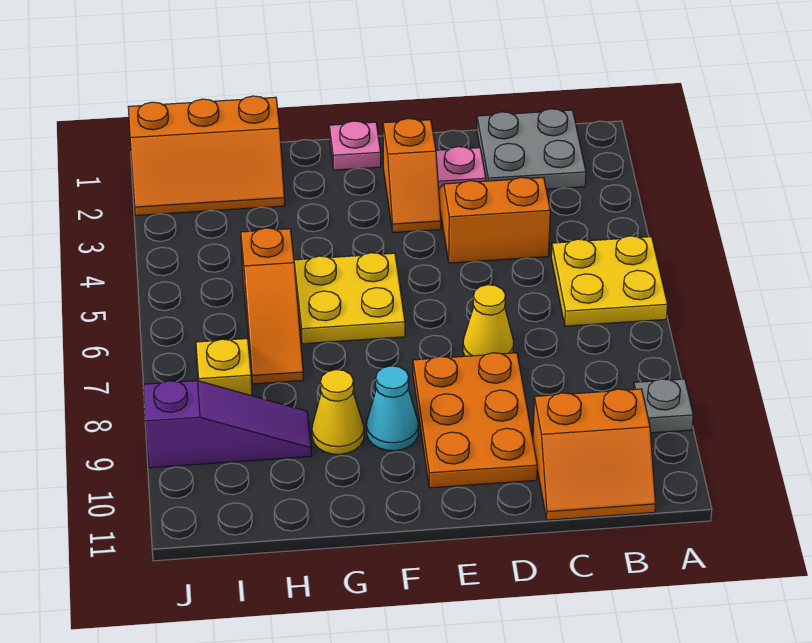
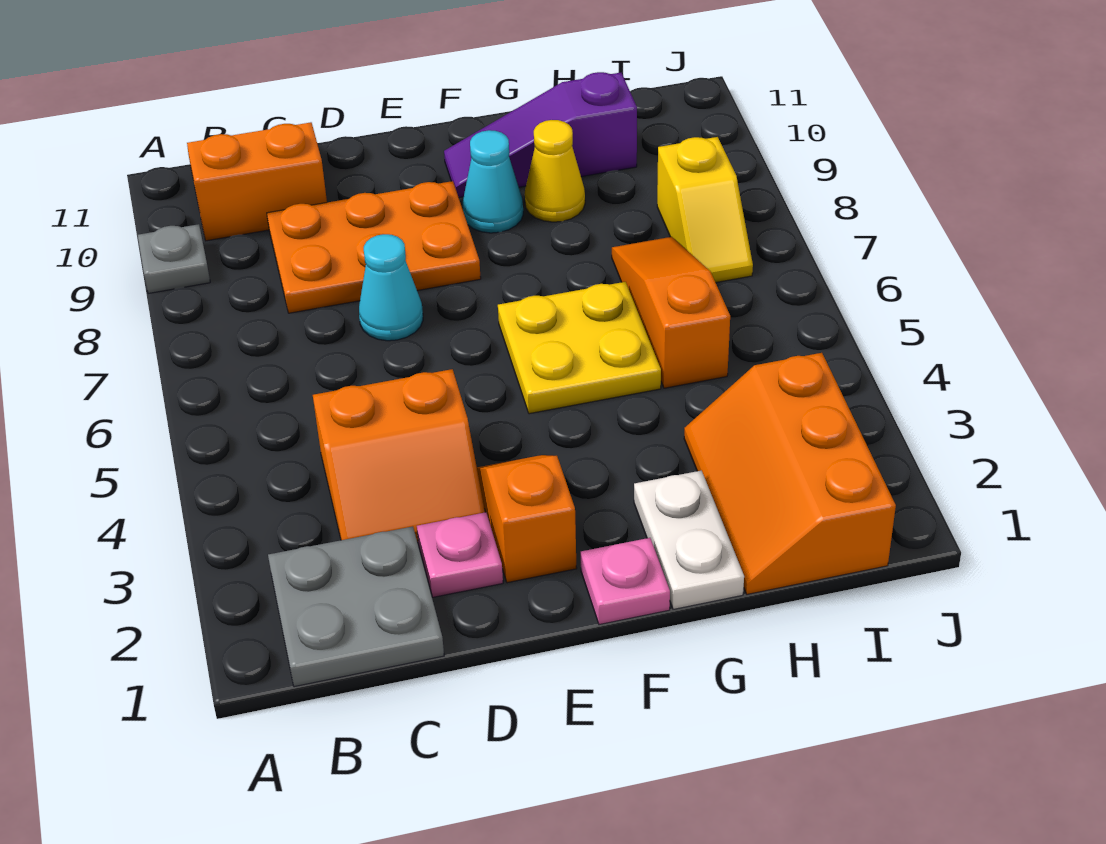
yellow 2x2 plate [551,236,668,326] -> none
yellow 1x1 cone [463,285,514,356] -> cyan 1x1 cone [359,234,423,341]
orange 2x3 plate [413,353,537,488] -> orange 2x3 plate turned to [267,181,481,313]
none -> white 1x2 plate [634,470,744,609]
orange 2x3 slope [128,96,285,215] -> orange 2x3 slope turned to [684,353,896,594]
purple 1x3 slope [143,381,312,468] -> purple 1x3 slope moved to [444,72,637,197]

